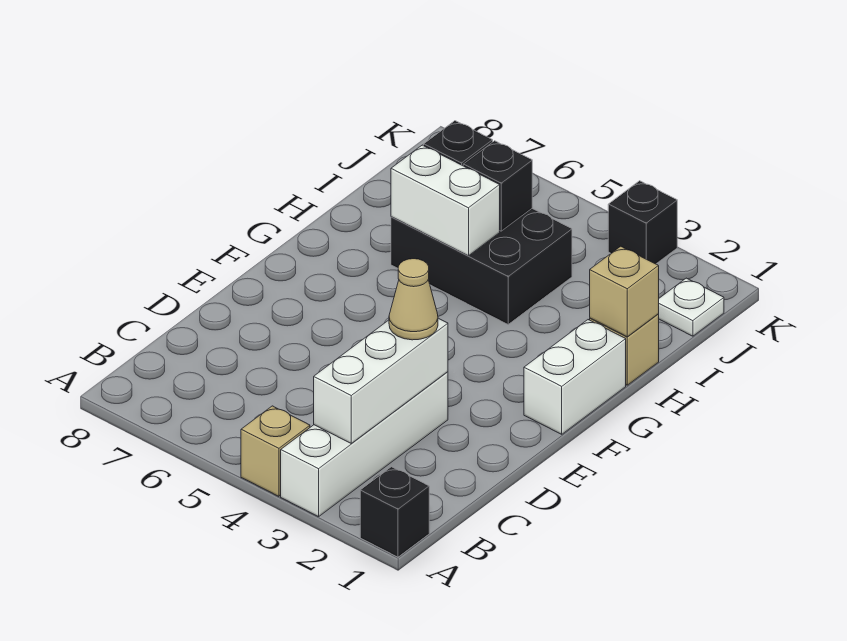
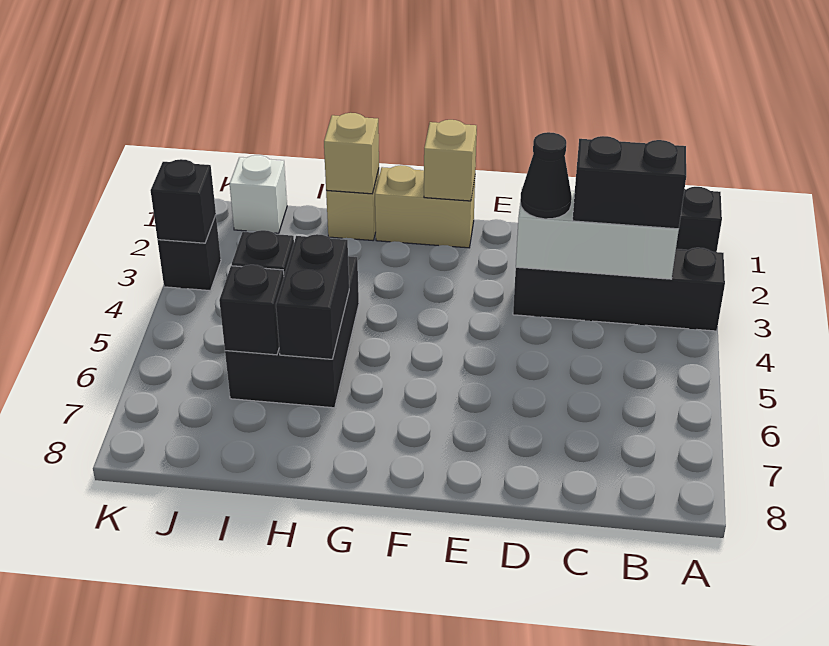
white 1x4 brick [281,372,448,517] -> black 1x4 brick [513,248,725,331]
tan 1x1 brick [241,406,310,496] -> tan 1x1 brick moved to [424,120,477,201]
none -> black 1x2 brick [573,136,686,229]
tan 1x1 cone [389,259,438,340] -> black 1x1 cone [520,132,572,219]
white 1x2 brick [524,320,626,434] -> tan 1x2 brick [375,165,475,248]
white 1x2 brick [391,145,500,256] -> black 1x2 brick [276,234,349,359]
white 1x1 plate [659,278,724,336] -> white 1x1 brick [230,155,287,233]
none -> black 1x1 brick [151,159,216,243]

